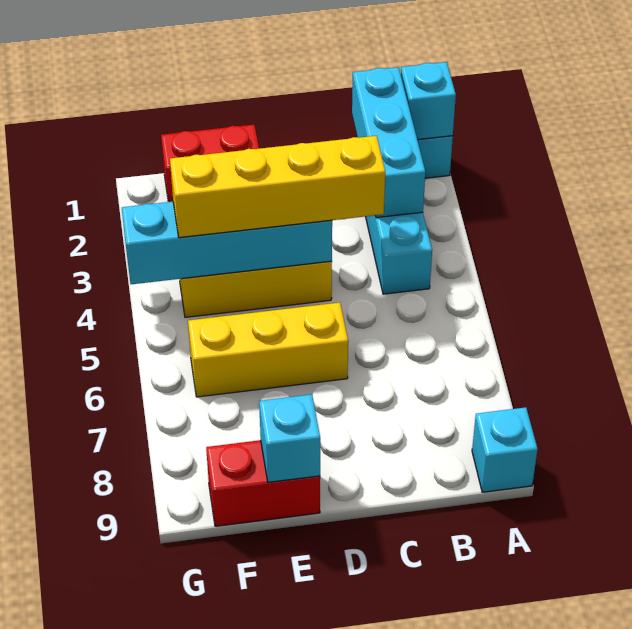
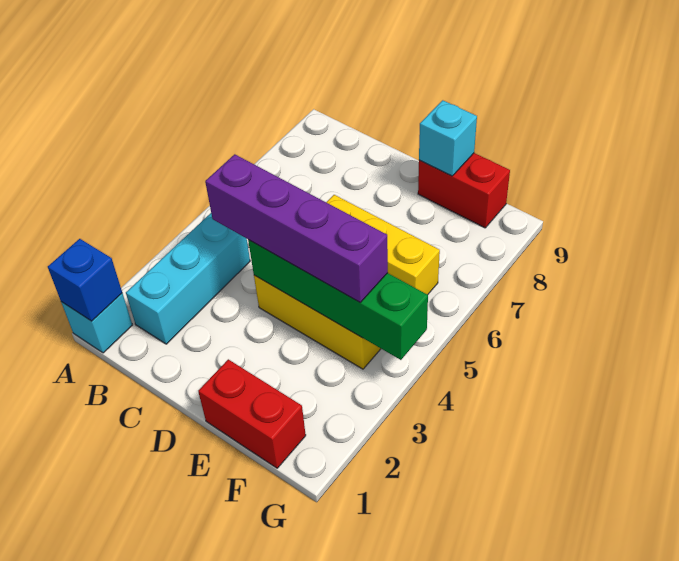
cyan 1x1 brick [401,62,456,140] -> blue 1x1 brick [48,239,122,321]
cyan 1x1 brick [472,407,538,492] -> none
cyan 1x3 brick [352,67,425,218] -> none
yellow 1x4 brick [170,136,385,238] -> purple 1x4 brick [205,154,388,302]
cyan 1x4 brick [122,202,332,284] -> green 1x4 brick [248,240,428,360]

